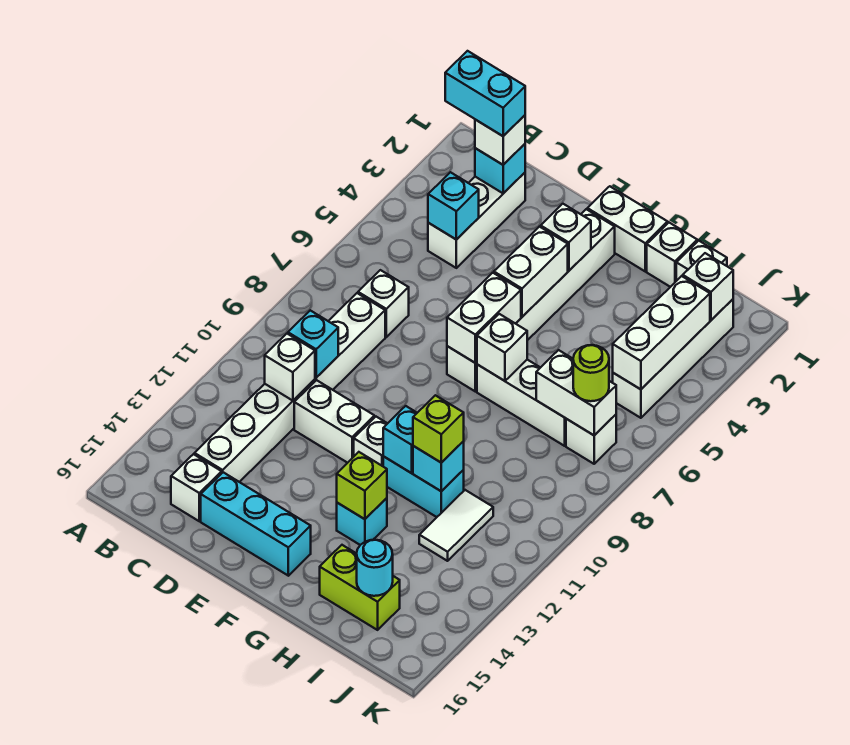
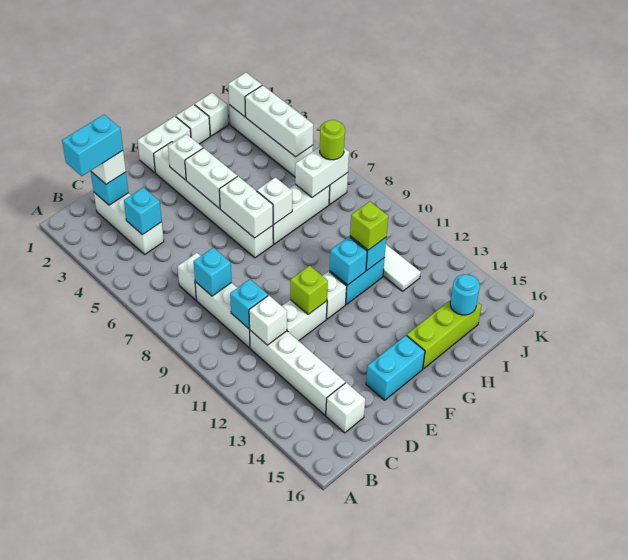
cyan 1x3 brick [201,472,311,576] -> cyan 1x2 brick [366,335,425,400]
cyan 1x1 brick [337,498,387,545] -> cyan 1x1 brick moved to [194,247,232,296]
lime 1x1 brick [337,452,387,519] -> lime 1x1 brick moved to [290,266,328,314]
lime 1x2 brick [320,545,400,630] -> lime 1x3 brick [407,300,481,369]

